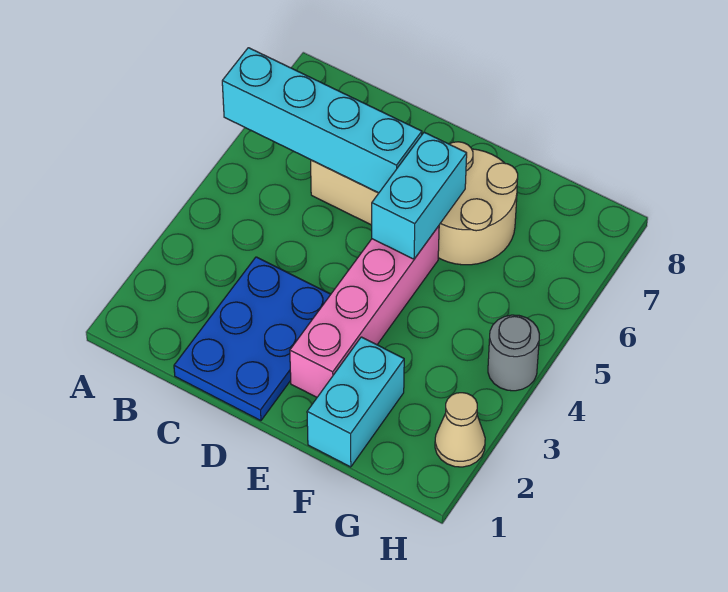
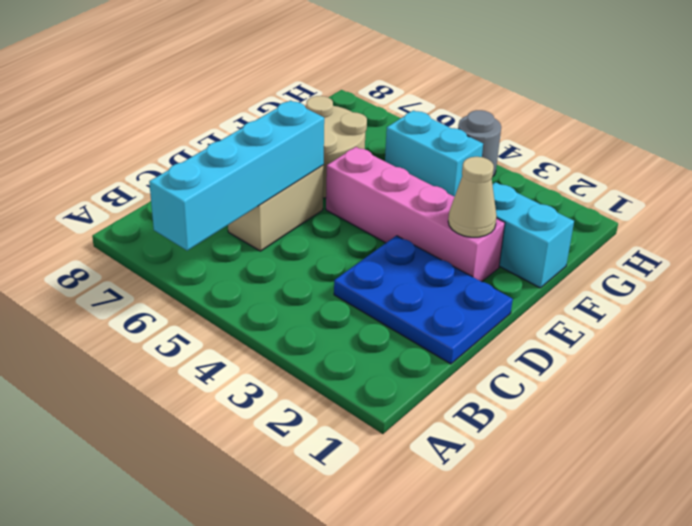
cyan 1x2 brick [372,132,467,259] -> cyan 1x2 brick moved to [385,110,483,197]
tan 1x1 cone [435,393,485,467] -> tan 1x1 cone moved to [448,157,497,237]

